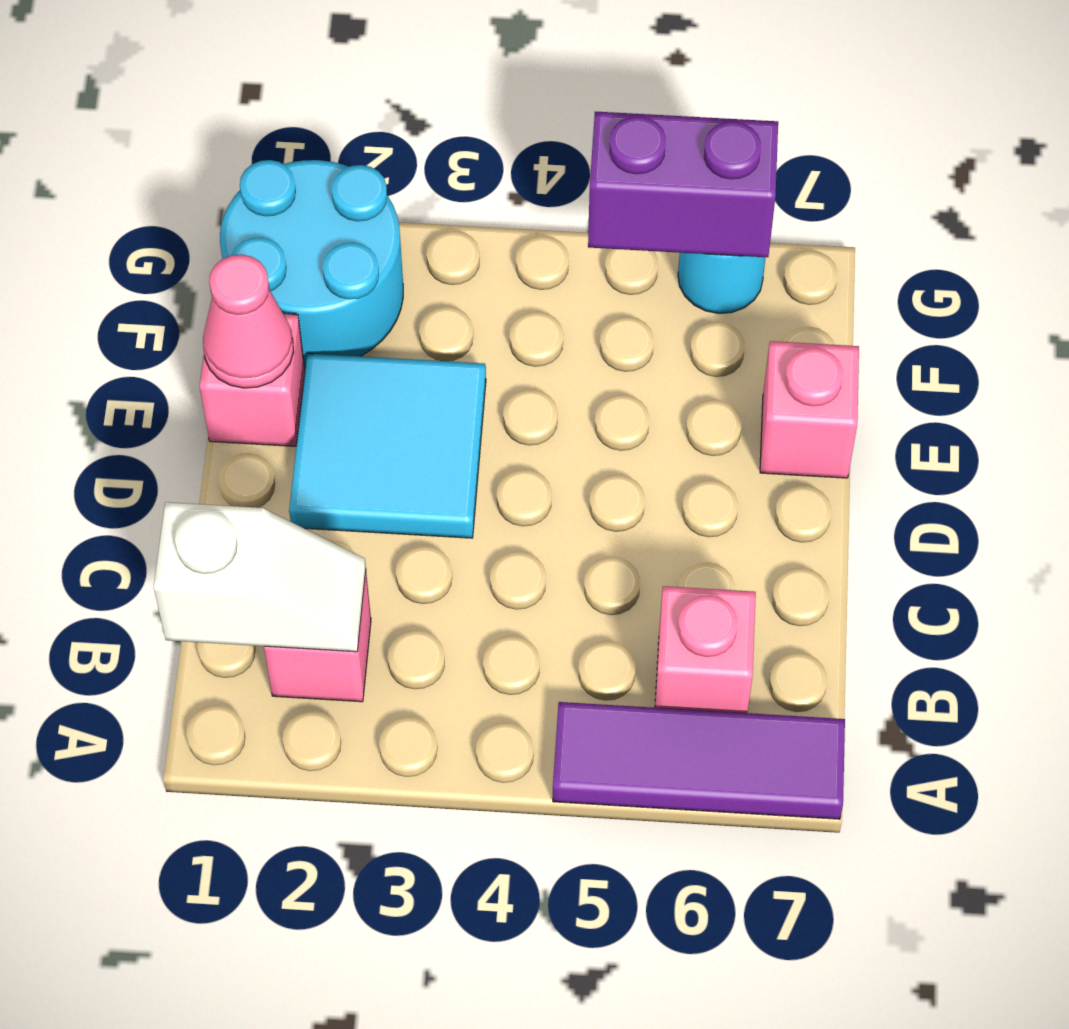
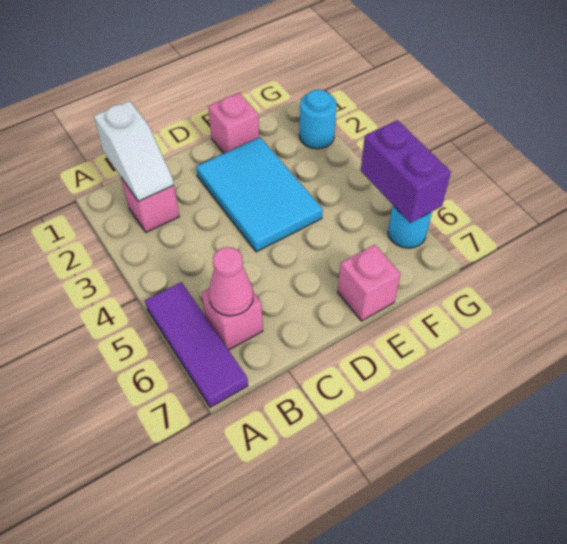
cyan 2x2 tile [289,354,486,538] -> cyan 2x3 tile [196,137,323,252]
pink 1x1 cone [203,255,294,388] -> pink 1x1 cone moved to [209,247,253,316]
cyan 2x2 round brick [220,160,403,368] -> cyan 1x1 round brick [299,90,337,149]

